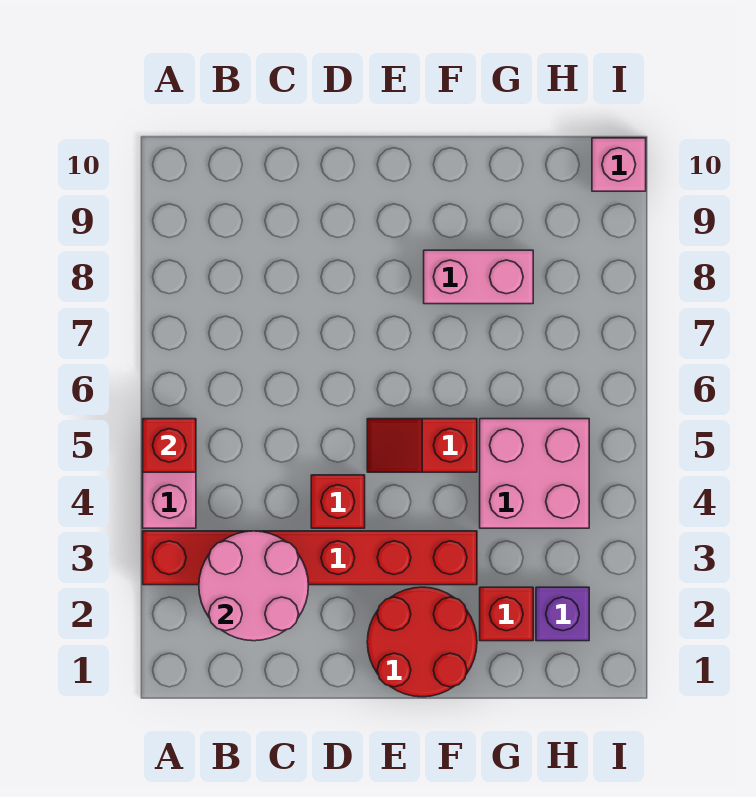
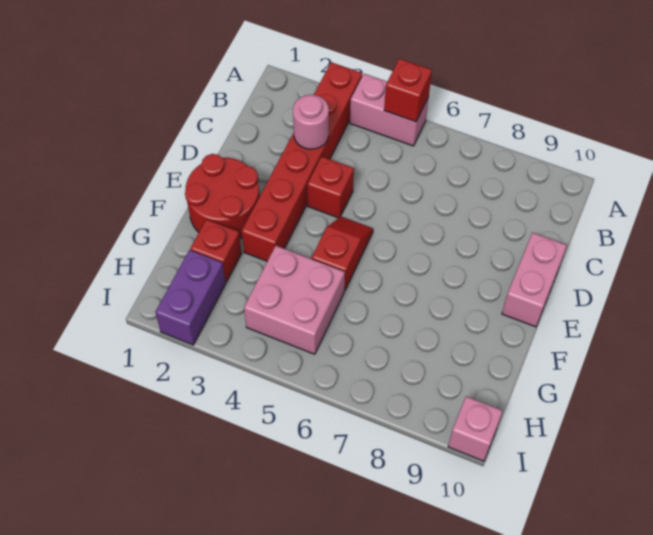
pink 2x2 round brick [199,531,308,641] -> pink 1x1 round brick [293,95,329,149]
pink 1x2 brick [424,250,533,304] -> pink 1x2 brick moved to [502,233,567,327]
purple 1x1 brick [536,587,589,641] -> purple 1x2 brick [155,250,226,345]

